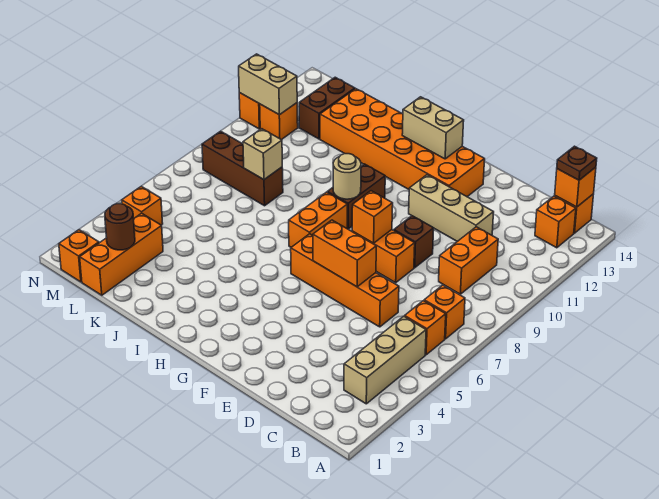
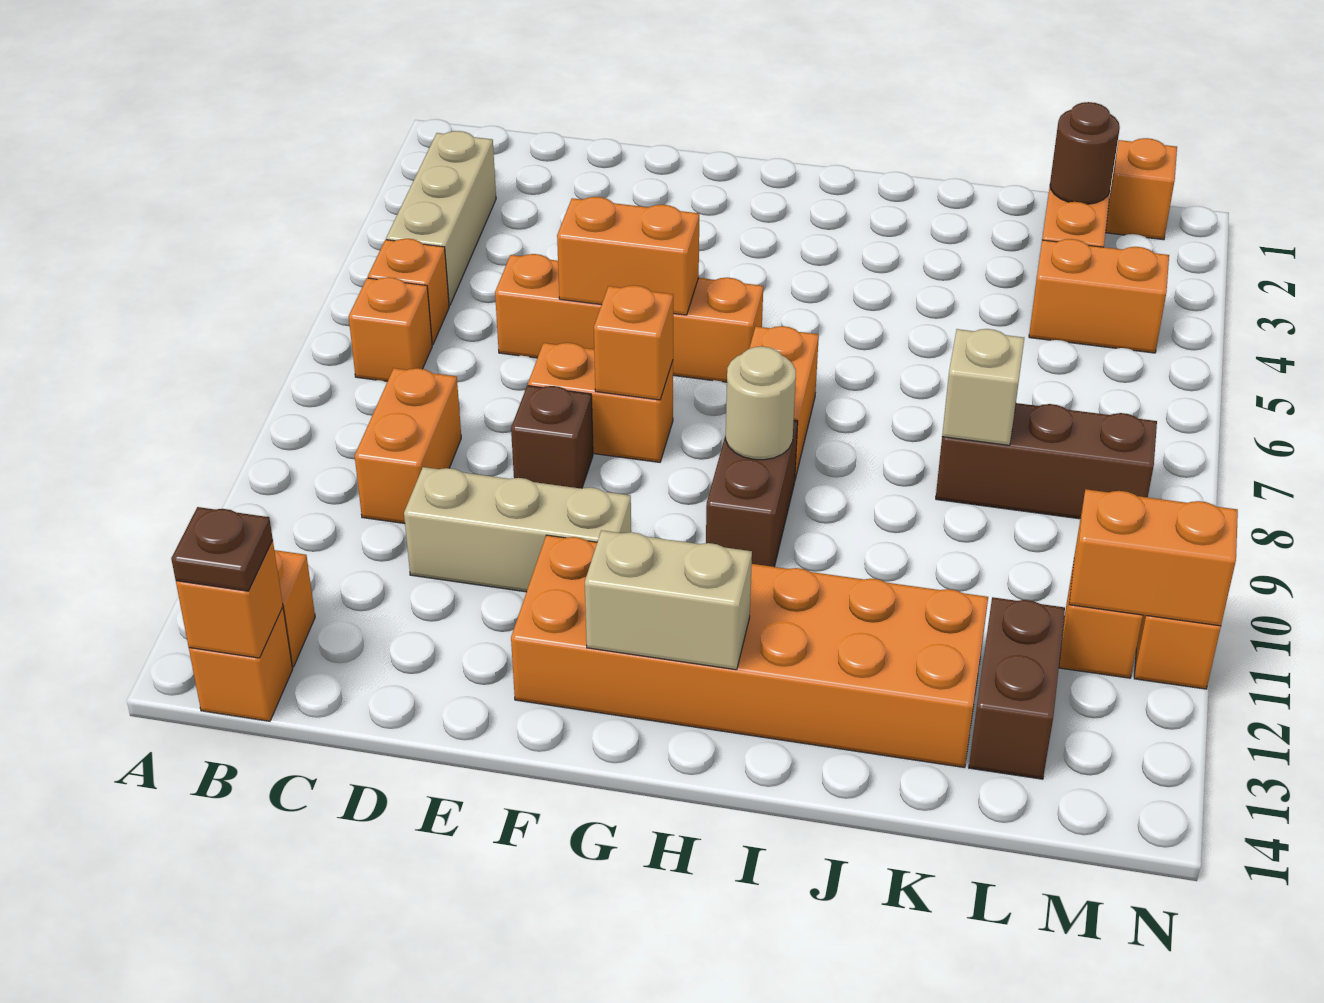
orange 1x1 brick [122,186,163,225] -> orange 1x2 brick [1029,239,1169,353]
tan 1x2 brick [239,54,297,115] -> orange 1x2 brick [1069,489,1238,626]

